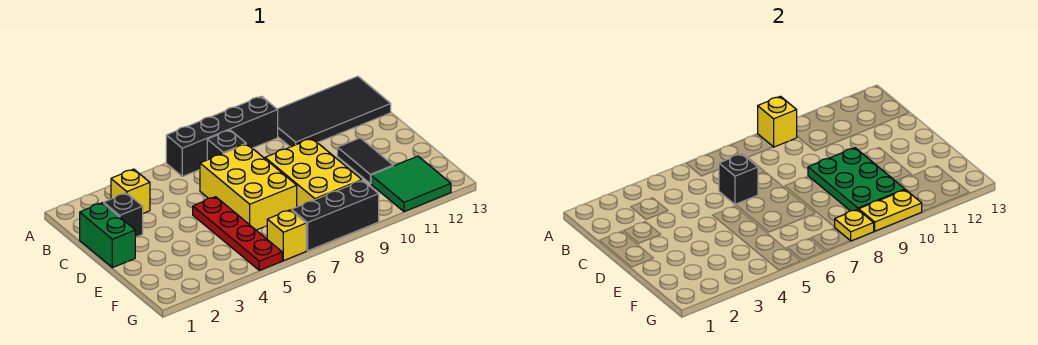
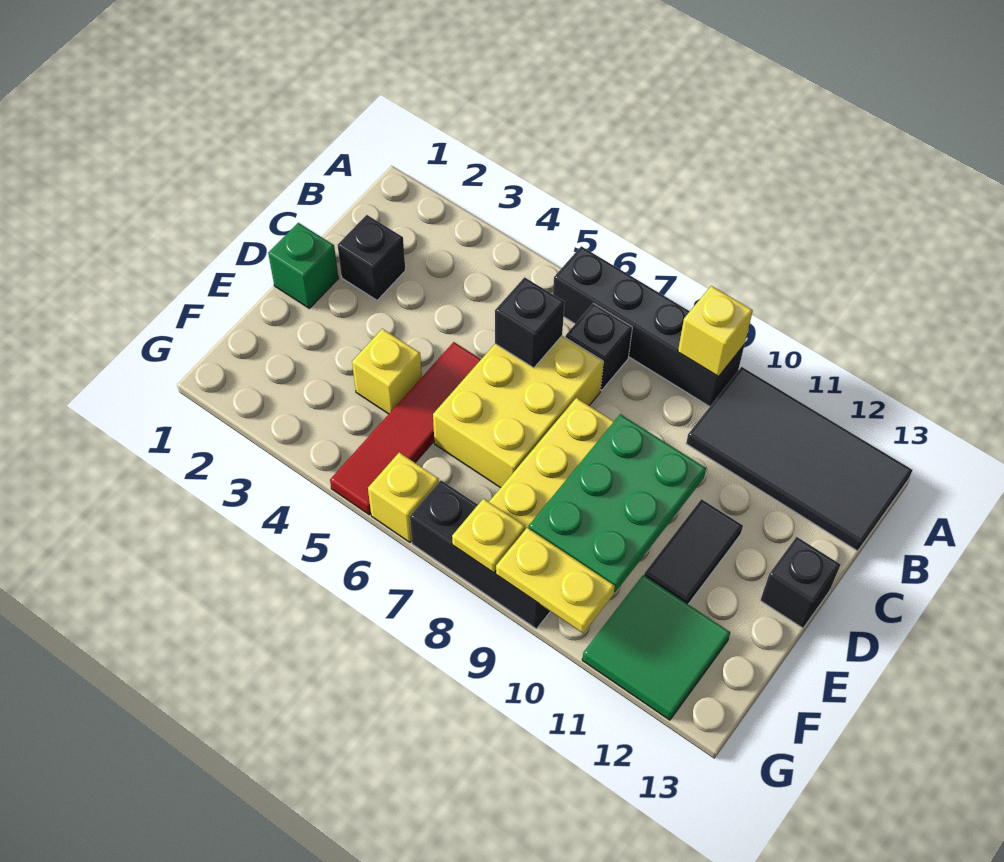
yellow 1x1 brick [111,169,150,213] -> yellow 1x1 brick moved to [352,329,422,414]
green 1x2 brick [80,203,135,268] -> green 1x1 brick [268,223,338,308]
red 1x4 plate [193,197,282,270] -> red 1x4 tile [330,342,481,515]
none -> black 1x1 brick [760,537,841,628]

